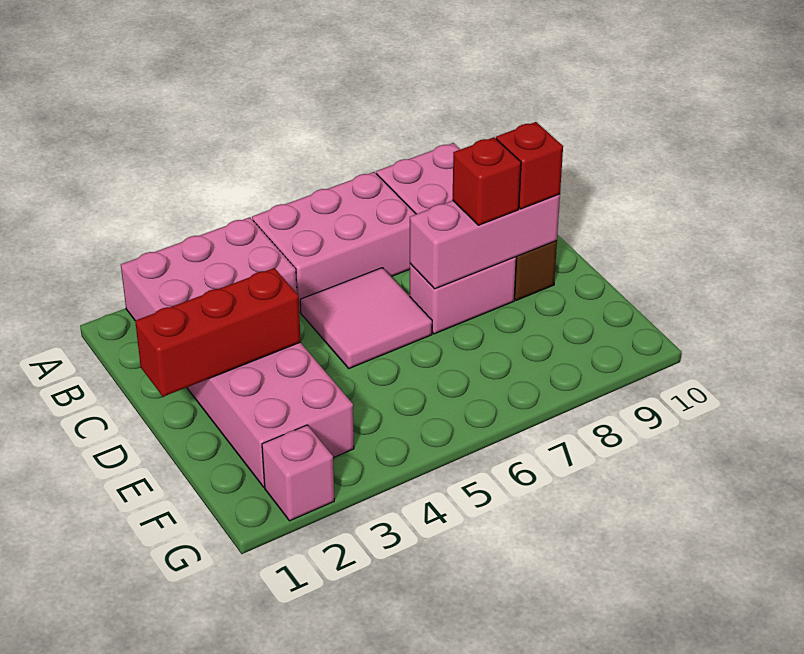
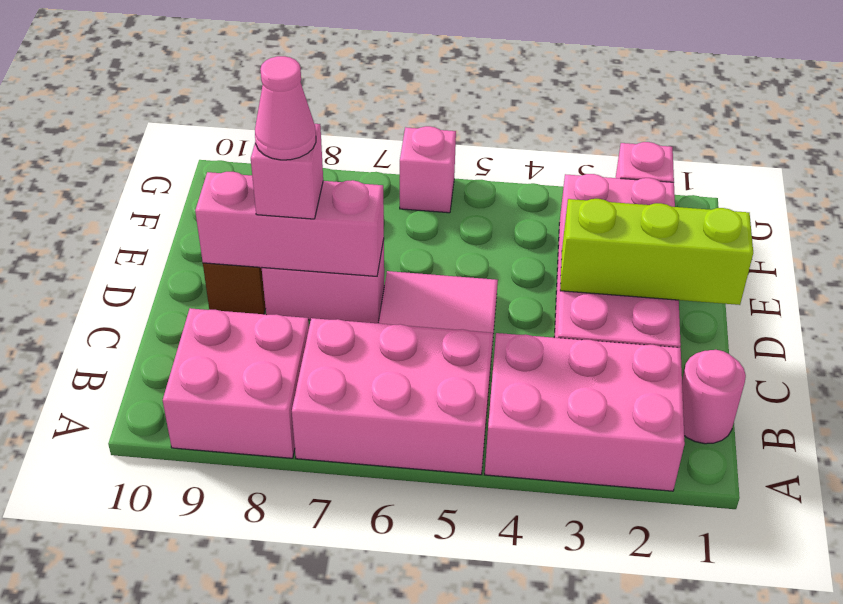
none -> pink 1x1 round brick [682,350,746,444]
red 1x3 brick [135,268,301,397] -> lime 1x3 brick [560,199,753,305]
red 1x1 brick [452,137,521,225] -> pink 1x1 brick [251,124,323,219]
none -> pink 1x1 cone [255,56,316,160]
red 1x1 brick [496,122,563,209] -> none
none -> pink 1x1 brick [400,126,456,213]

